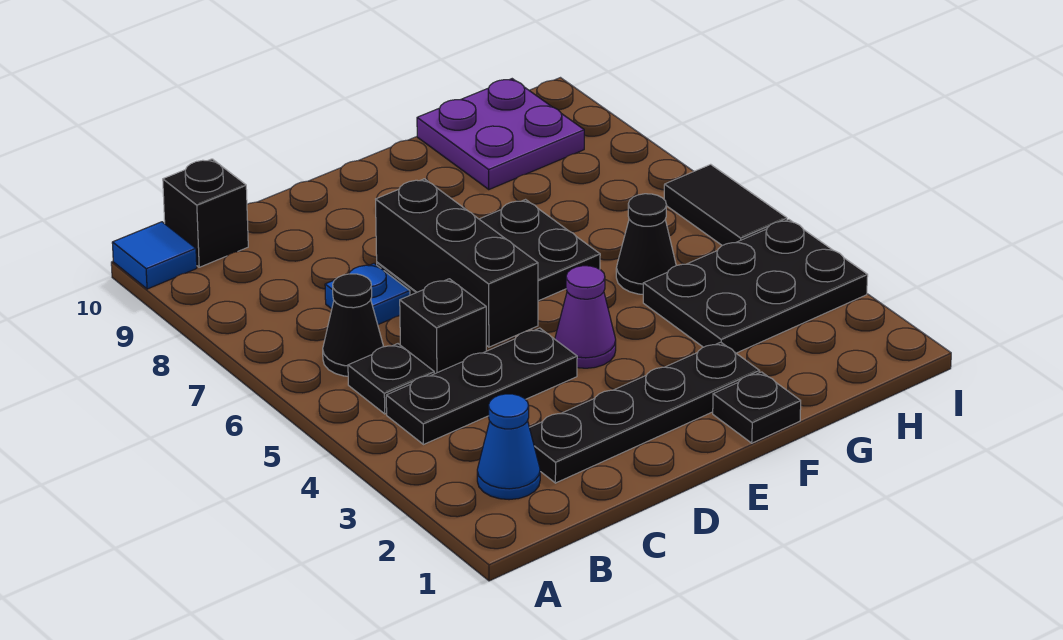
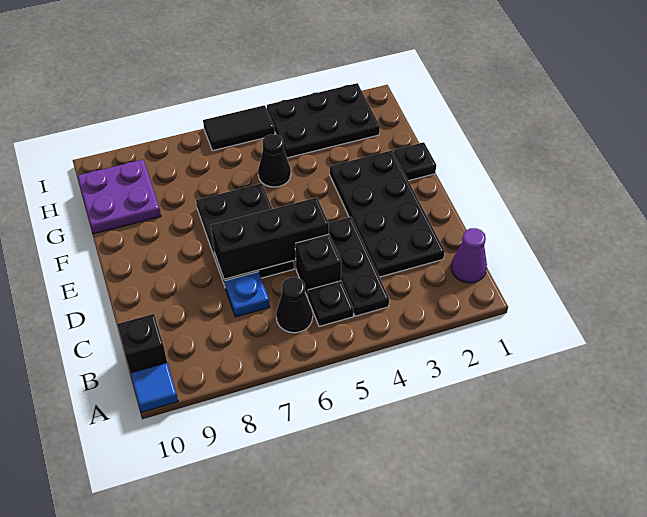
blue 1x1 cone [477,394,540,500] -> none
black 1x4 plate [529,342,760,483] -> black 2x4 plate [330,150,445,277]
purple 1x1 cone [555,266,616,368] -> purple 1x1 cone moved to [451,228,487,283]
black 2x3 plate [643,220,868,353] -> black 2x3 plate turned to [267,83,380,158]

